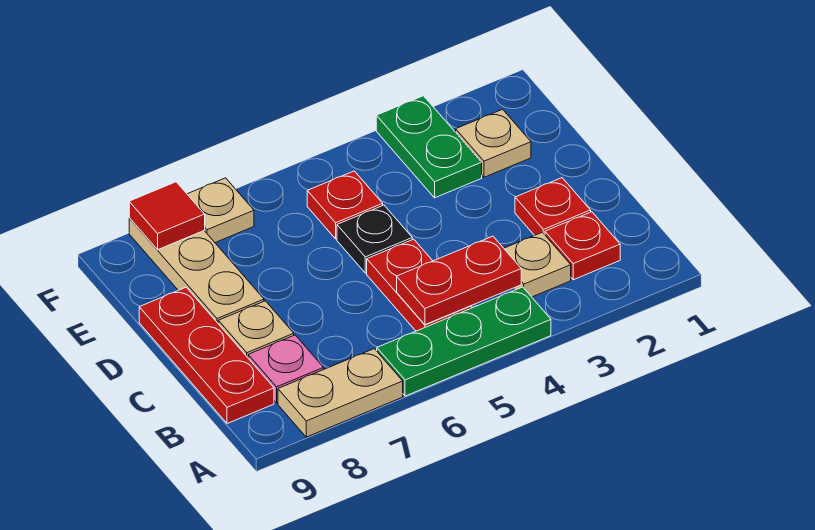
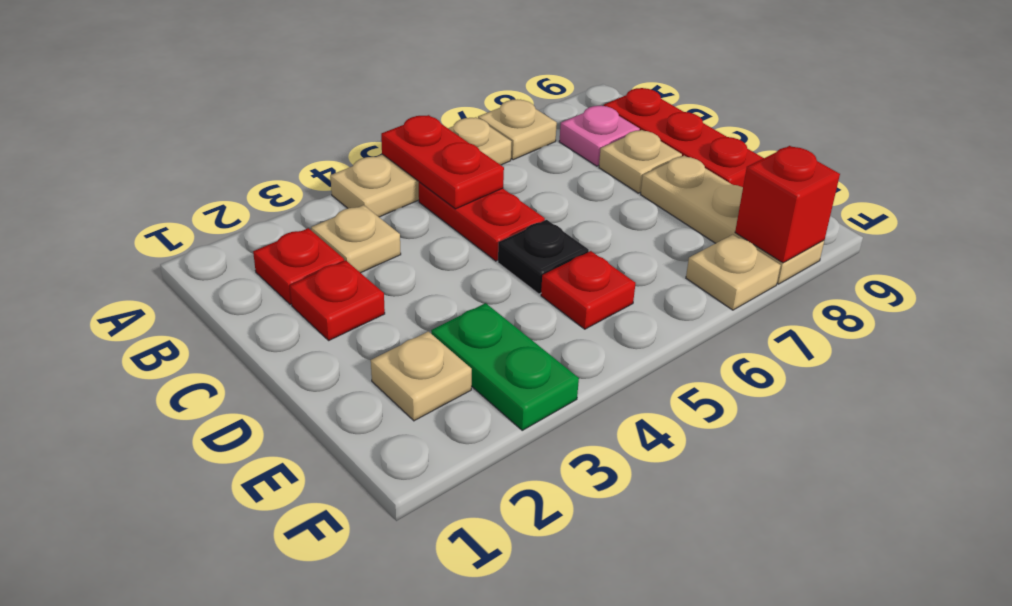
green 1x3 plate [377,287,551,396] -> tan 1x3 plate [330,117,512,217]
tan 1x2 plate [278,349,403,437] -> tan 1x1 plate [478,99,557,160]
red 1x2 plate [397,236,521,325] -> red 1x2 plate turned to [381,115,504,209]
red 1x1 tile [129,182,205,250] -> red 1x1 brick [735,146,840,263]

